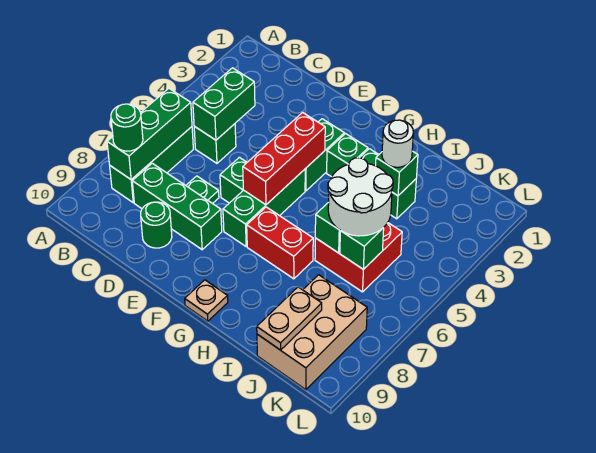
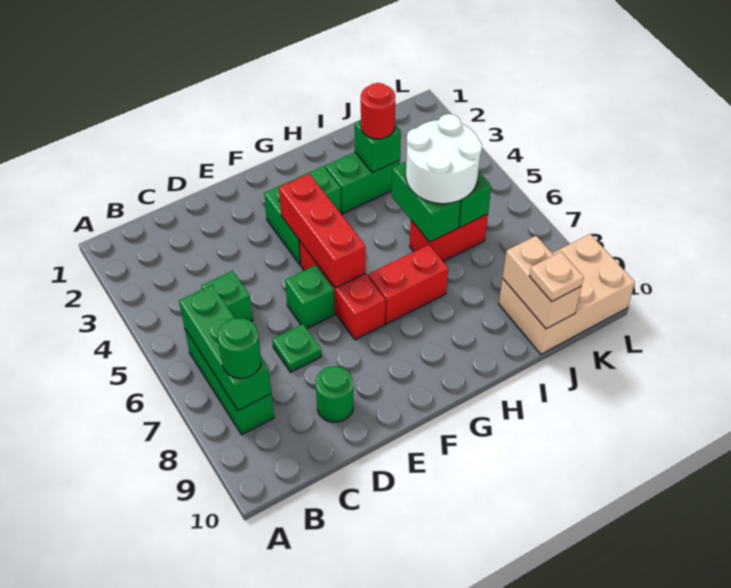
green 1x2 brick [193,68,255,140] -> none
green 1x3 brick [132,163,222,250] -> none
green 1x3 brick [223,169,305,246] -> red 1x3 brick [299,240,385,340]
tan 1x1 plate [185,280,228,321] -> tan 1x1 plate moved to [529,252,584,302]
white 1x1 round brick [382,120,413,167] -> red 1x1 round brick [361,83,395,139]
red 2x2 brick [315,223,402,292] -> red 1x2 brick [410,214,488,261]
tan 2x3 brick [257,275,367,390] -> tan 2x3 brick turned to [499,234,635,354]
tan 1x2 plate [257,287,322,350] -> tan 1x2 brick [503,236,581,329]

